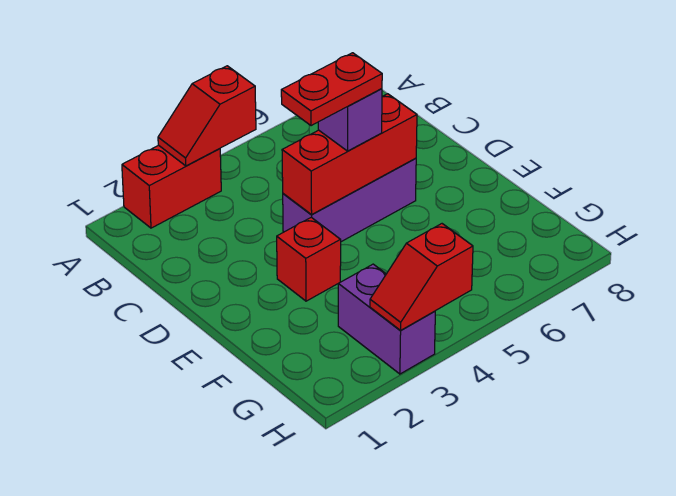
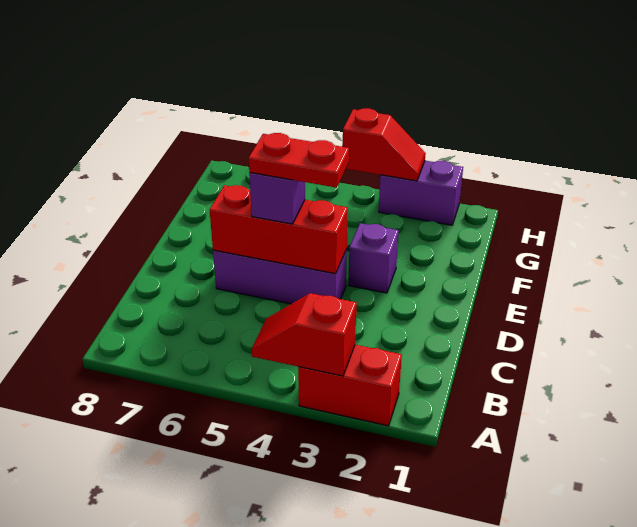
red 1x2 slope [158,66,256,166] -> red 1x2 slope turned to [252,293,357,376]
red 1x1 brick [277,217,341,301] -> purple 1x1 brick [348,223,399,293]
purple 1x2 brick [338,264,435,374] -> purple 1x2 brick turned to [379,161,463,225]

